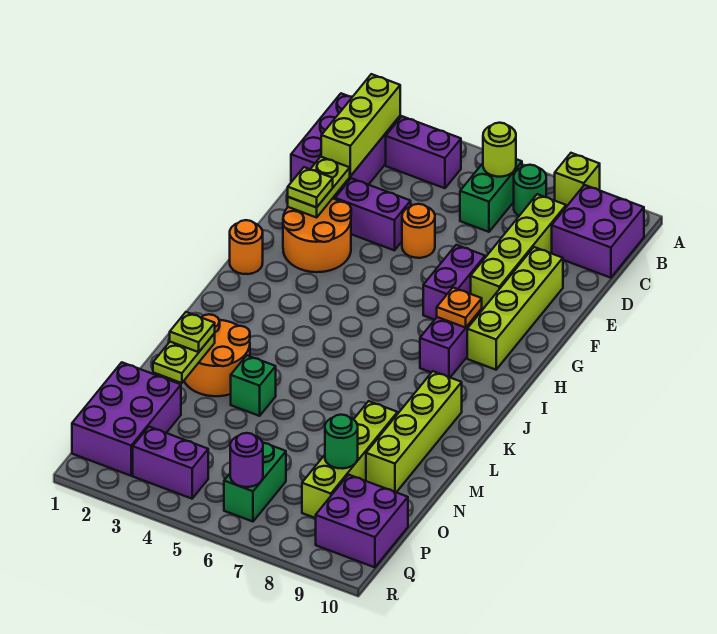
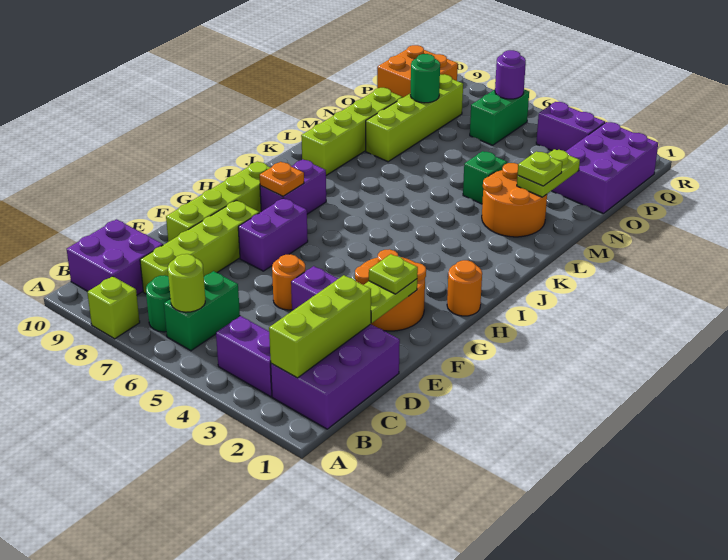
purple 2x2 brick [316,475,408,567] -> orange 2x2 brick [377,45,458,98]

